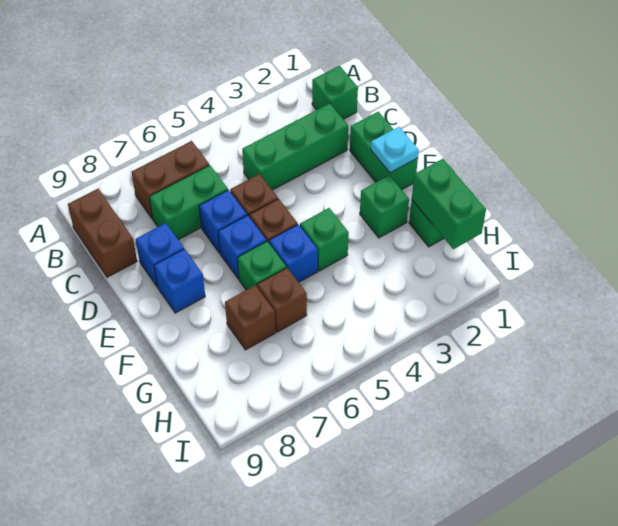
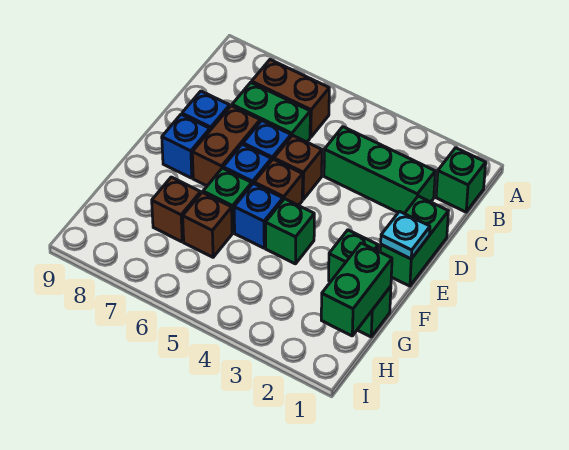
brown 1x2 brick [68,189,137,277] -> brown 1x2 brick moved to [192,106,260,186]

